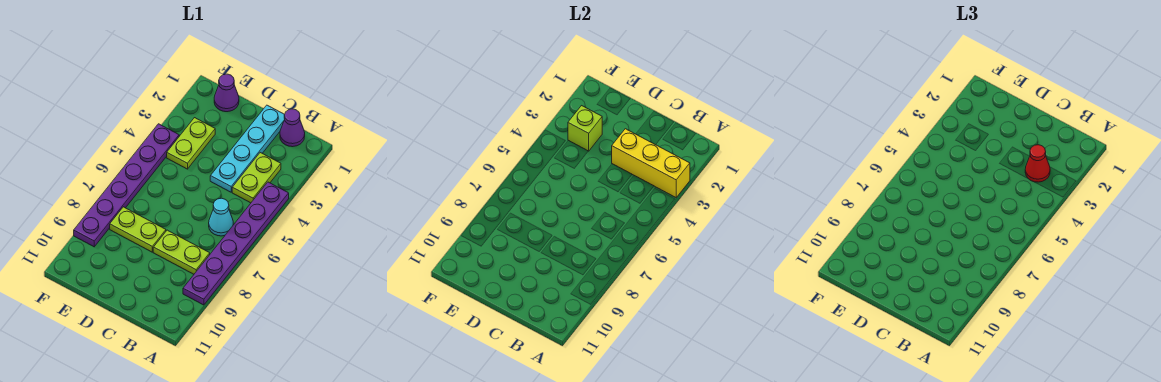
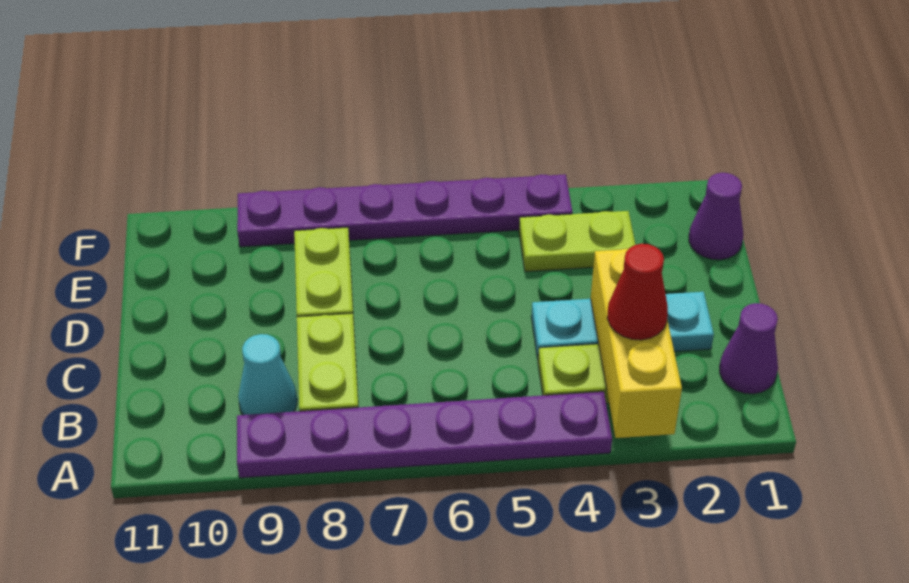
cyan 1x1 cone [209,198,233,236] -> cyan 1x1 cone moved to [238,334,297,415]
cyan 1x4 plate [210,105,285,192] -> cyan 1x3 plate [531,292,714,358]
lime 1x1 brick [568,106,602,151] -> none

